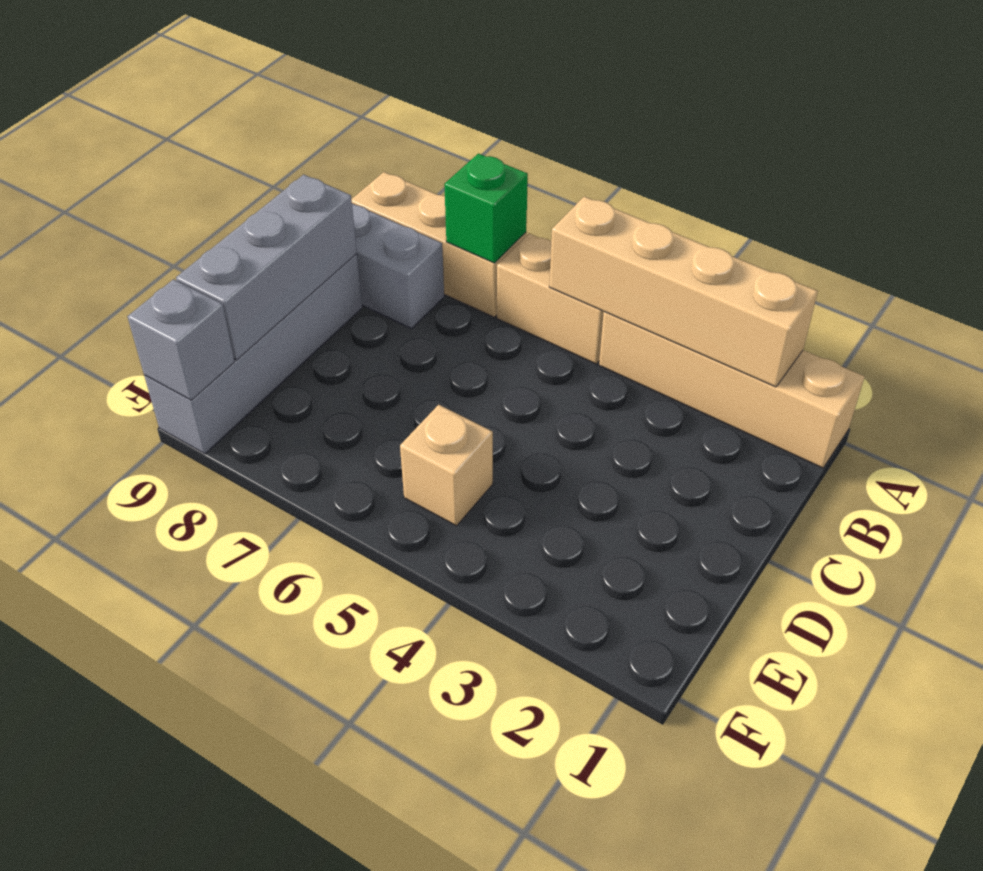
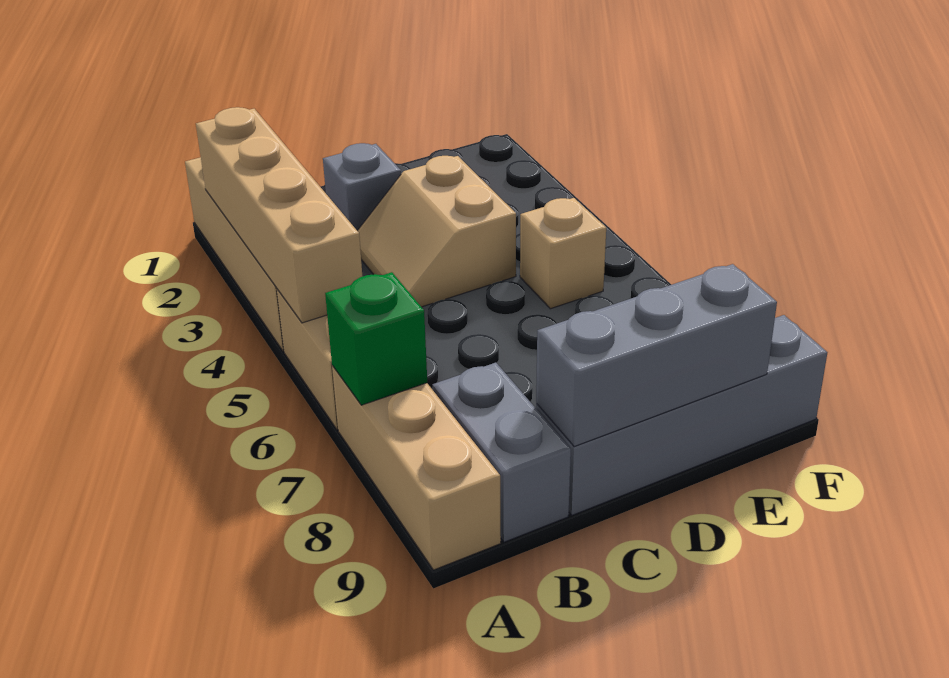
none -> tan 2x2 slope [358,156,516,307]
grey 1x1 brick [127,279,235,400] -> grey 1x1 brick moved to [323,143,401,231]

